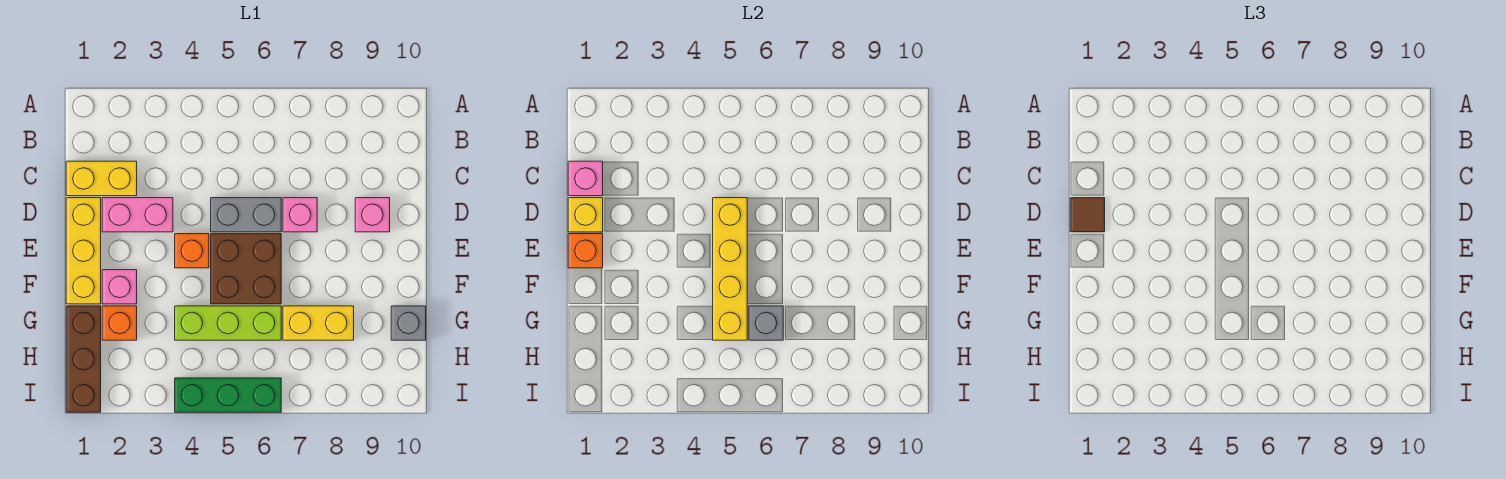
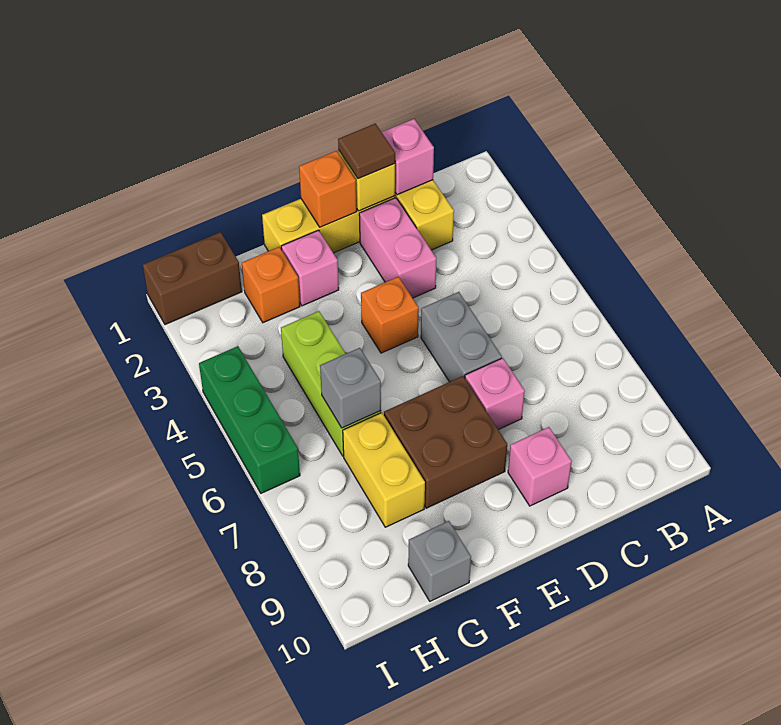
yellow 1x4 brick [713,198,747,340] -> none
brown 2x2 brick [211,234,281,304] -> brown 2x2 brick moved to [384,376,507,508]
brown 1x3 brick [66,306,101,412] -> brown 1x2 brick [143,232,242,325]

